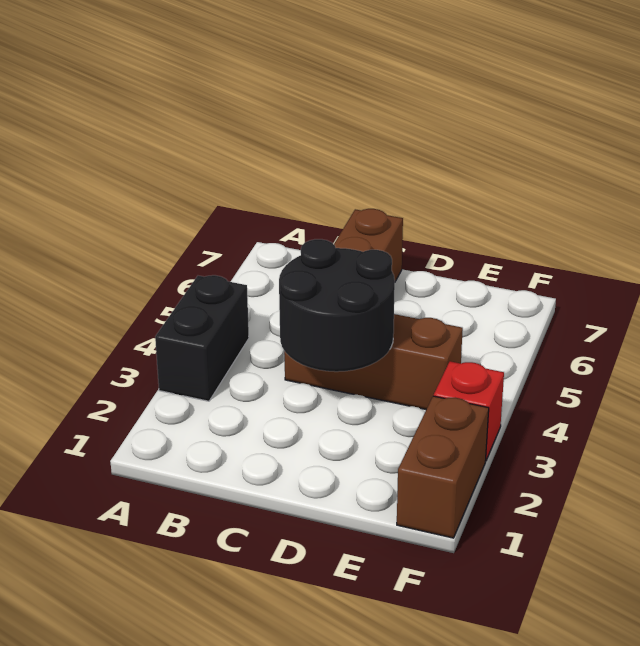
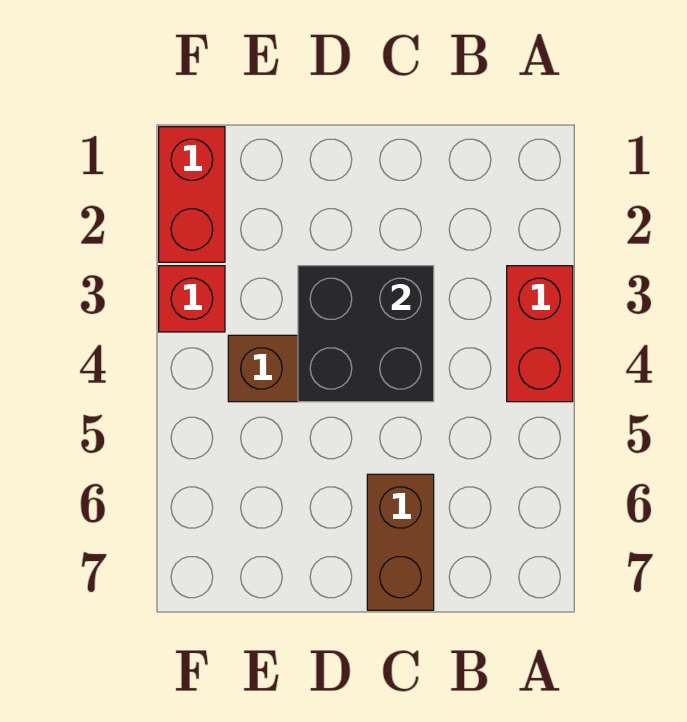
black 1x2 brick [155,275,249,401] -> red 1x2 brick [507,266,573,402]
black 2x2 round brick [279,239,395,372] -> black 2x2 brick [298,266,434,402]
brown 1x2 brick [397,396,489,538] -> red 1x2 brick [159,127,225,262]

